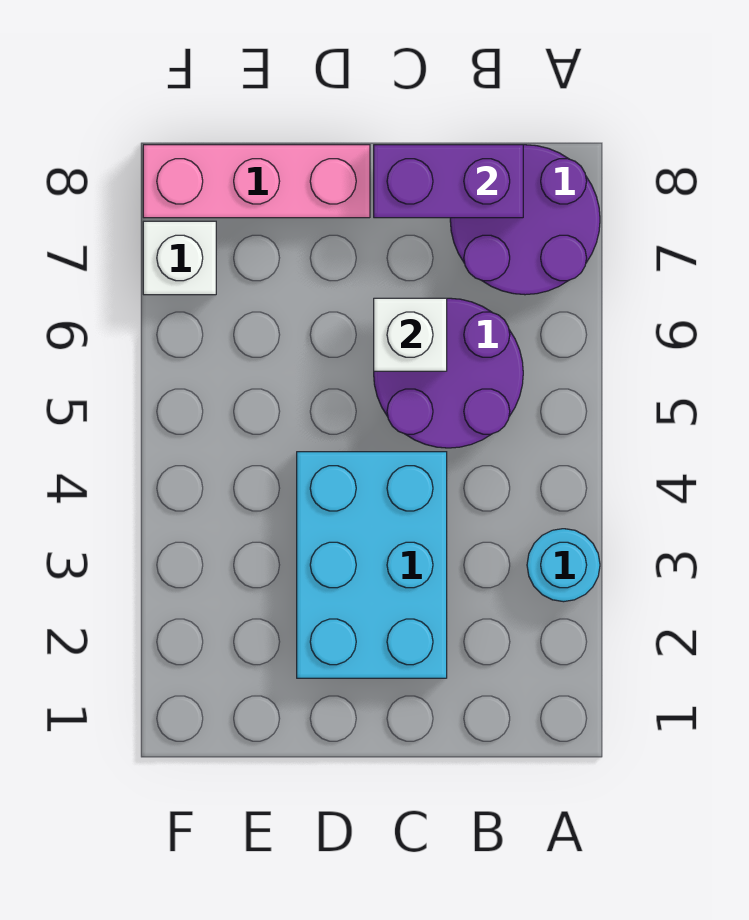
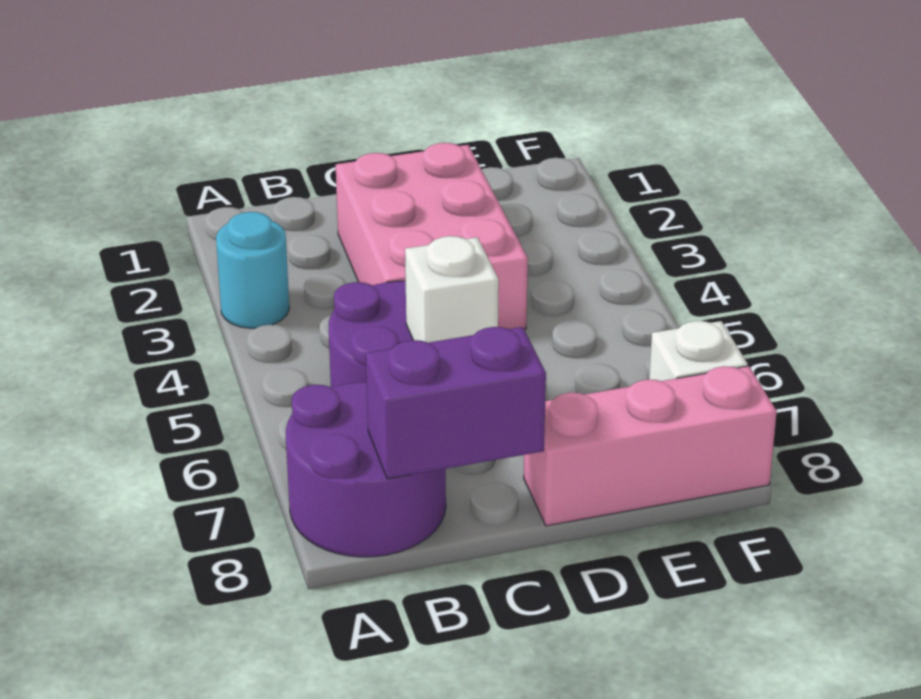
cyan 2x3 brick [297,452,447,678] -> pink 2x3 brick [336,143,528,329]

